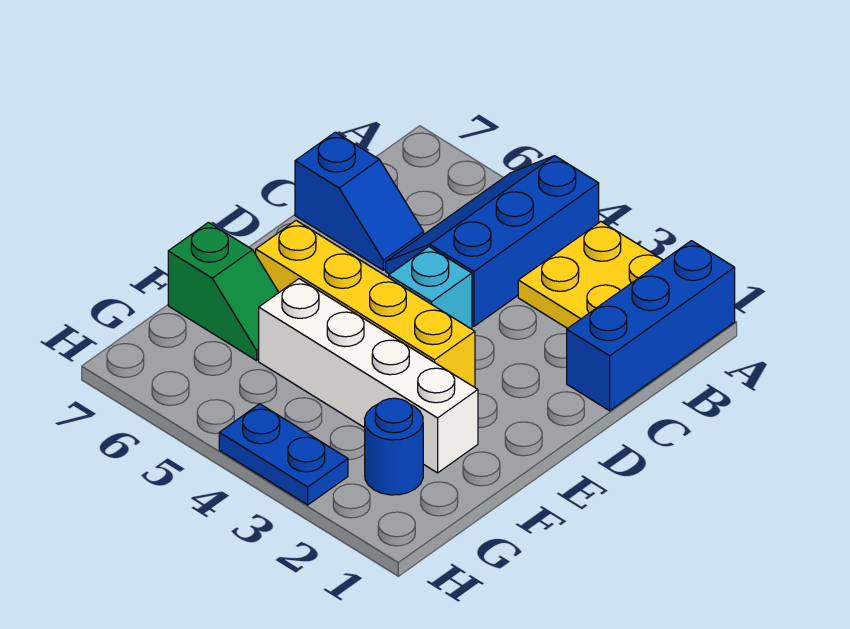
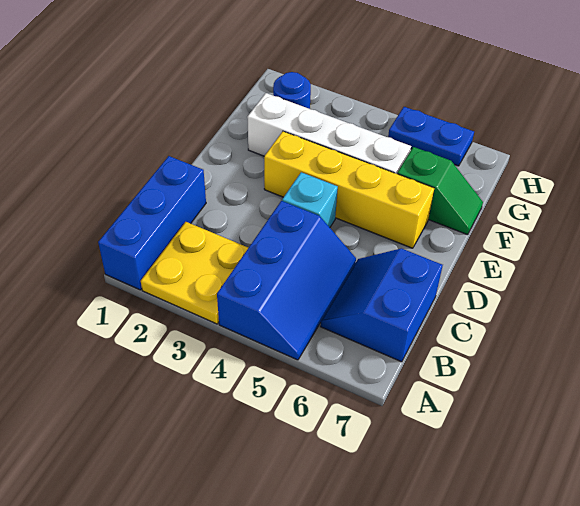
blue 1x2 slope [295,132,424,270] -> blue 2x2 slope [320,249,443,362]
green 1x2 slope [168,222,279,361] -> green 1x2 slope turned to [397,147,483,235]
blue 1x2 plate [219,404,348,505] -> blue 1x2 plate moved to [388,107,474,166]

